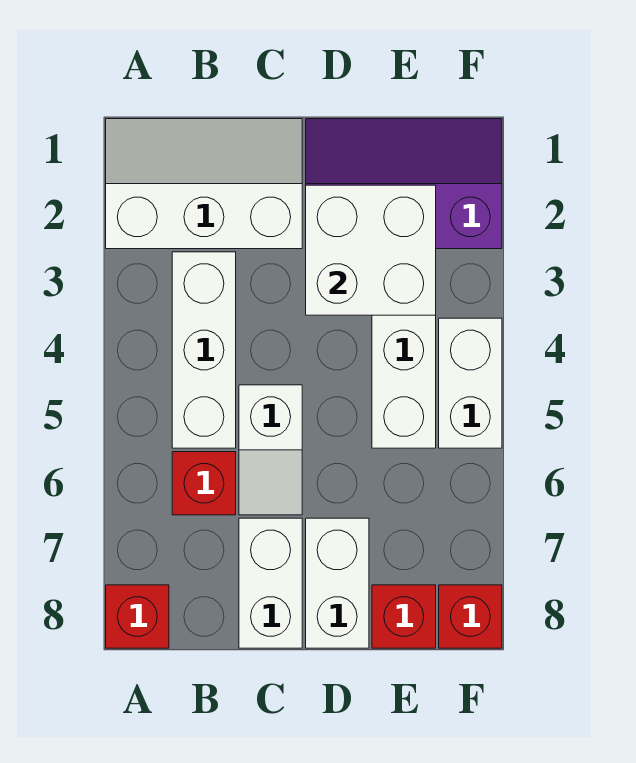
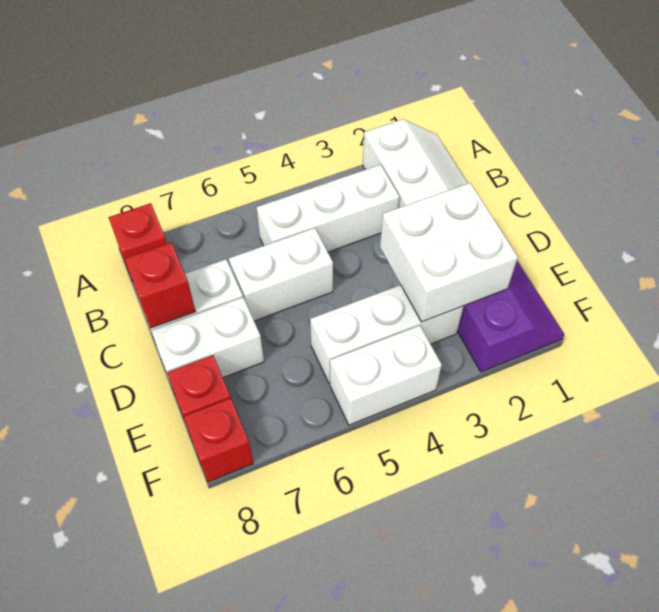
red 1x1 brick [172,452,236,515] -> red 1x1 brick moved to [125,242,196,328]
white 1x2 slope [239,385,302,515] -> white 1x2 brick [229,228,333,321]

